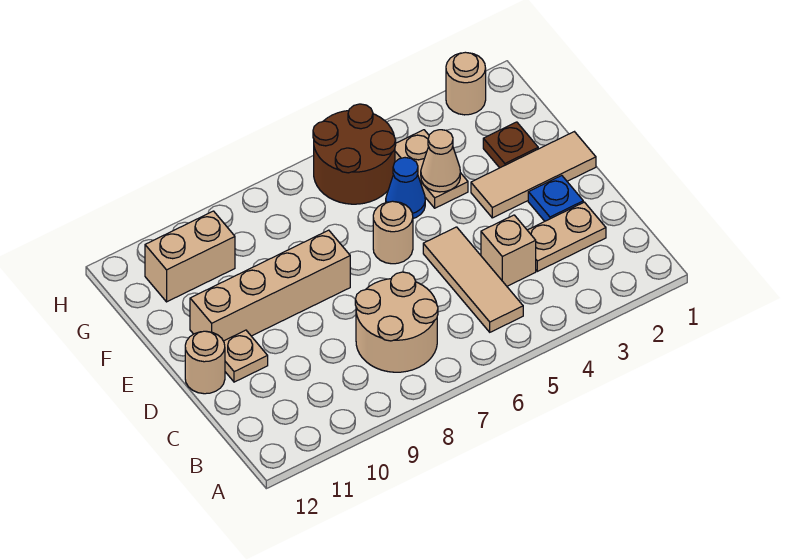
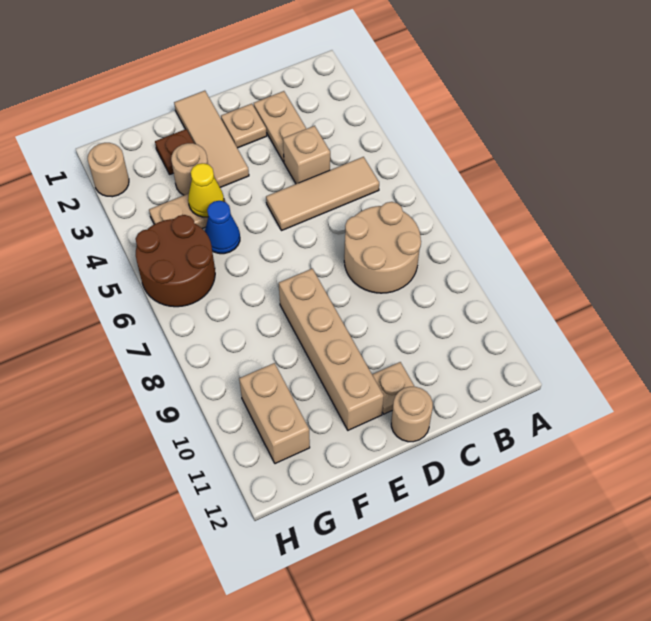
blue 1x1 plate [528,176,583,221] -> tan 1x1 plate [221,104,267,148]
tan 1x1 round brick [373,201,413,264] -> tan 1x1 round brick moved to [171,143,208,195]
tan 1x1 cone [421,130,460,192] -> yellow 1x1 cone [188,163,224,217]

